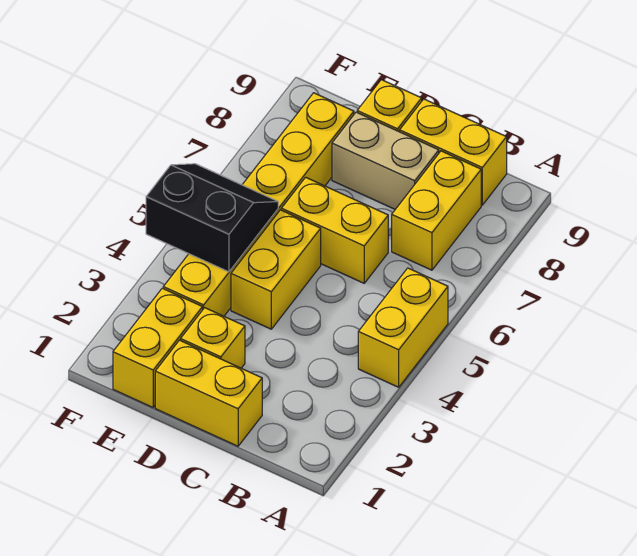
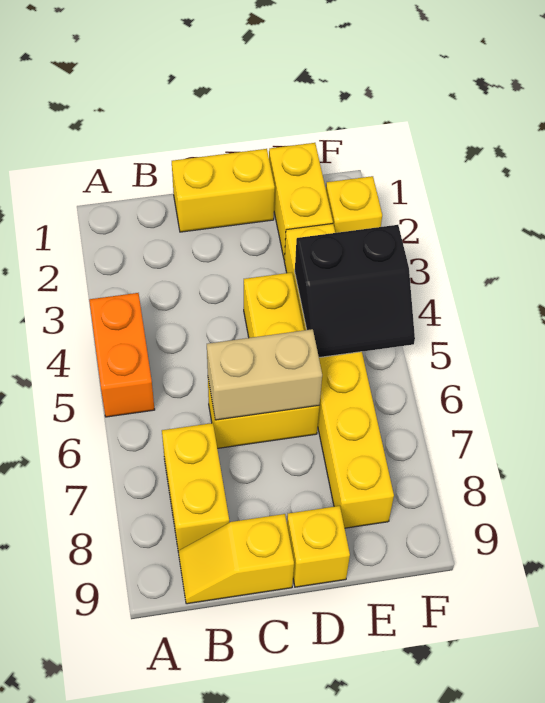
yellow 1x2 brick [358,268,448,387] -> orange 1x2 brick [89,293,155,417]
yellow 1x2 brick [400,99,507,205] -> yellow 1x2 slope [178,514,294,604]
tan 1x2 brick [332,112,439,209] -> tan 1x2 brick moved to [207,329,322,420]
yellow 1x1 brick [181,308,245,368] -> yellow 1x1 brick moved to [326,176,382,233]

